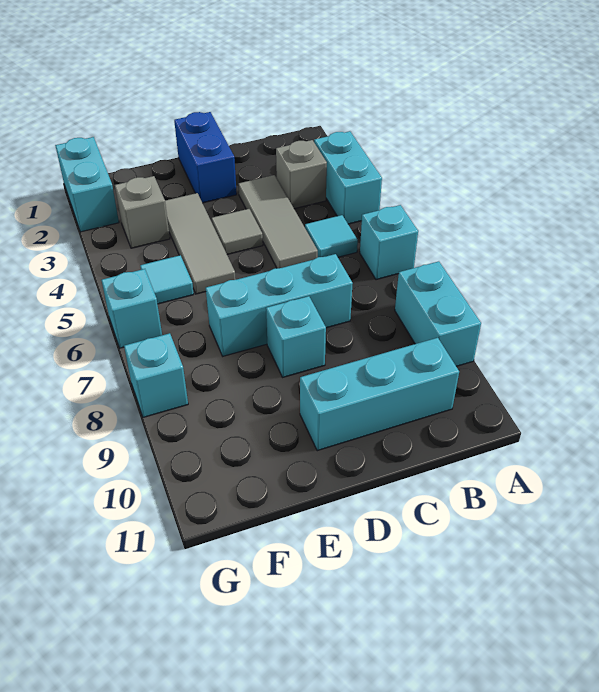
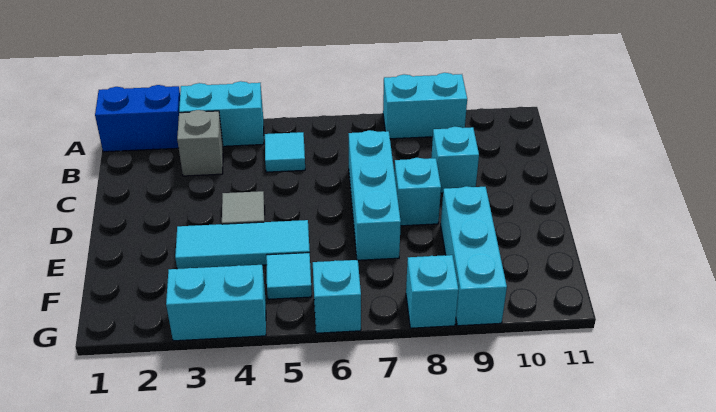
cyan 1x1 brick [360,205,418,280] -> cyan 1x1 brick moved to [431,127,479,193]
cyan 1x3 brick [300,338,459,451] -> cyan 1x3 brick moved to [441,186,507,326]
grey 1x3 tile [238,175,318,268] -> none
blue 1x2 brick [174,112,237,203] -> blue 1x2 brick moved to [95,85,180,152]
grey 1x3 tile [165,193,236,294] -> cyan 1x3 tile [175,220,310,269]
grey 1x1 brick [115,176,170,248] -> none
cyan 1x2 brick [55,137,119,232] -> cyan 1x2 brick moved to [166,265,266,341]

